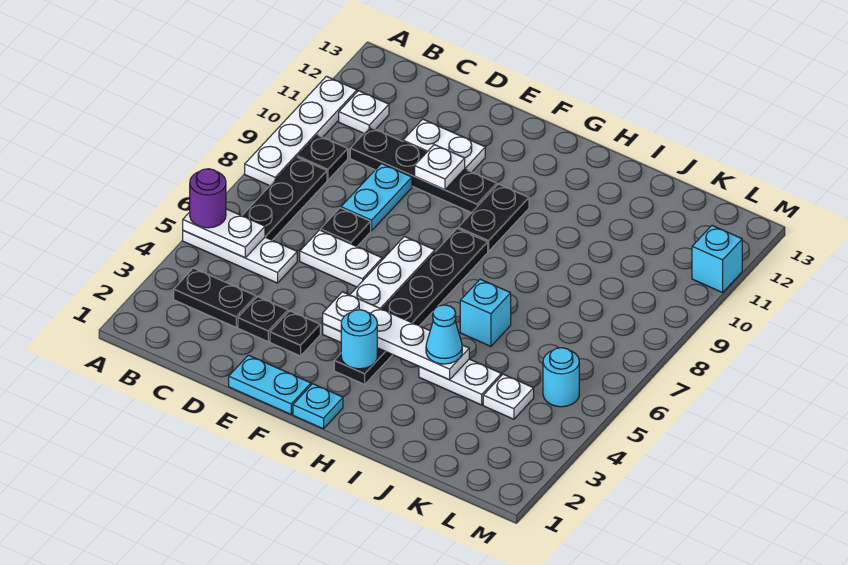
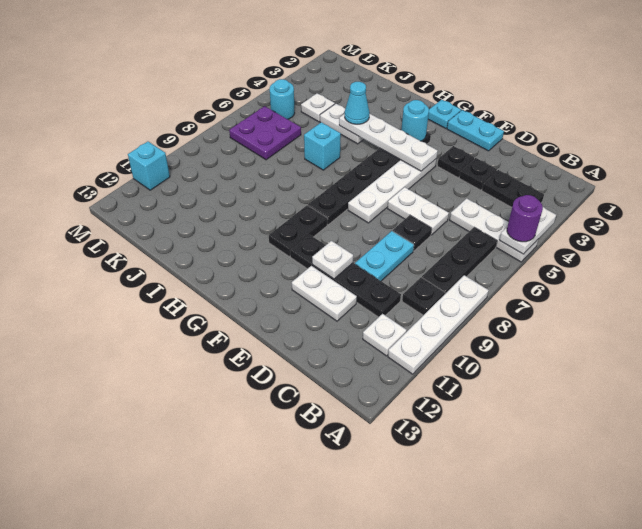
white 1x2 plate [183,209,265,258] -> white 1x2 plate turned to [500,207,556,254]
none -> purple 2x2 plate [229,106,301,160]

